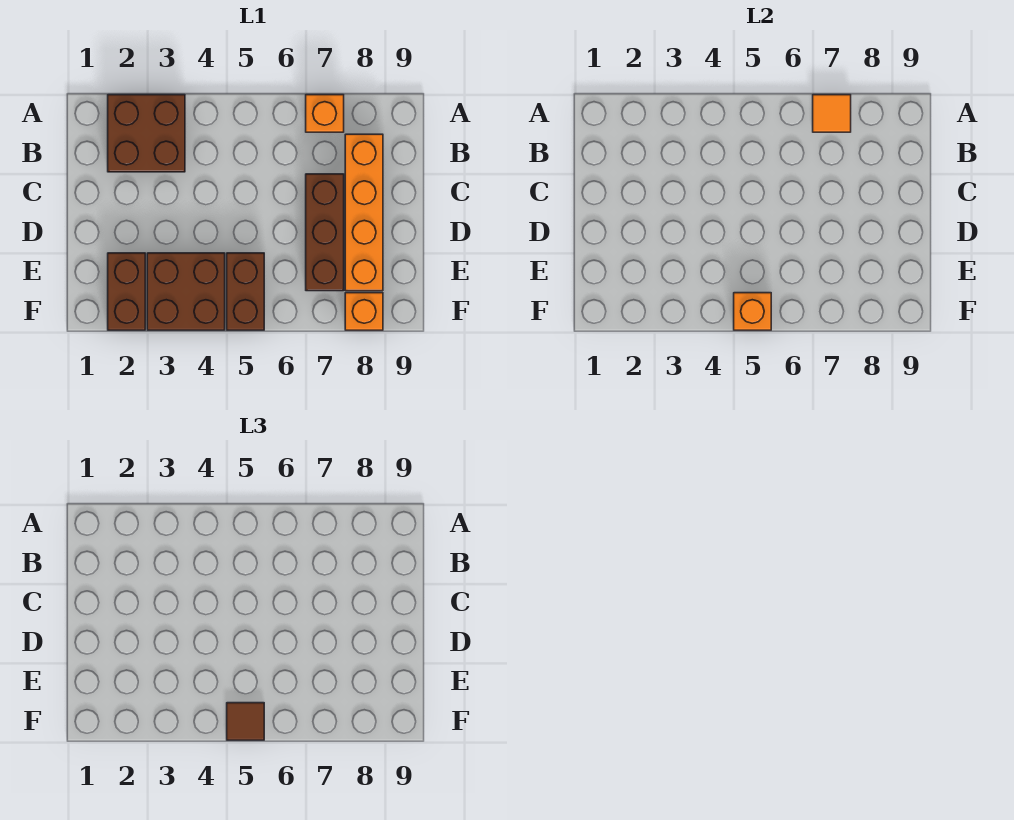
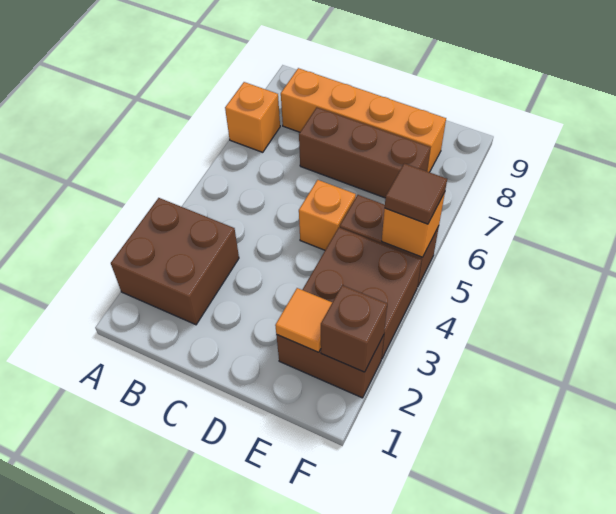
orange 1x1 tile [813,95,851,132] -> orange 1x1 tile moved to [275,288,332,352]
none -> brown 1x1 brick [321,285,387,372]
orange 1x1 brick [345,293,383,330] -> orange 1x1 brick moved to [299,180,356,250]

